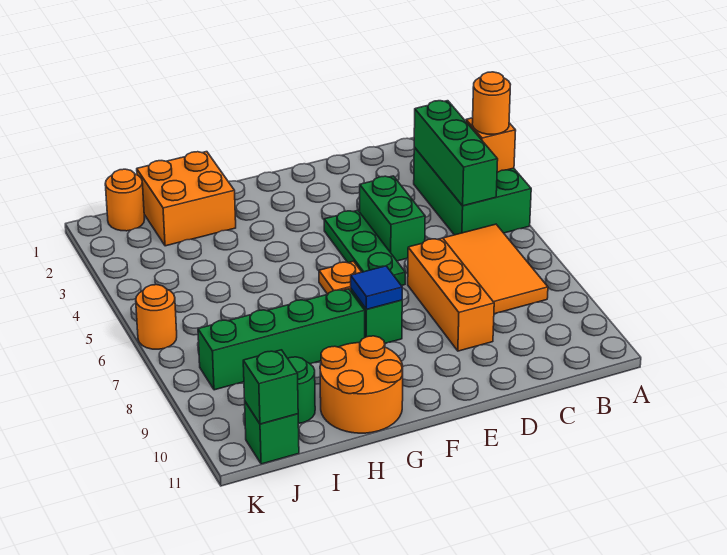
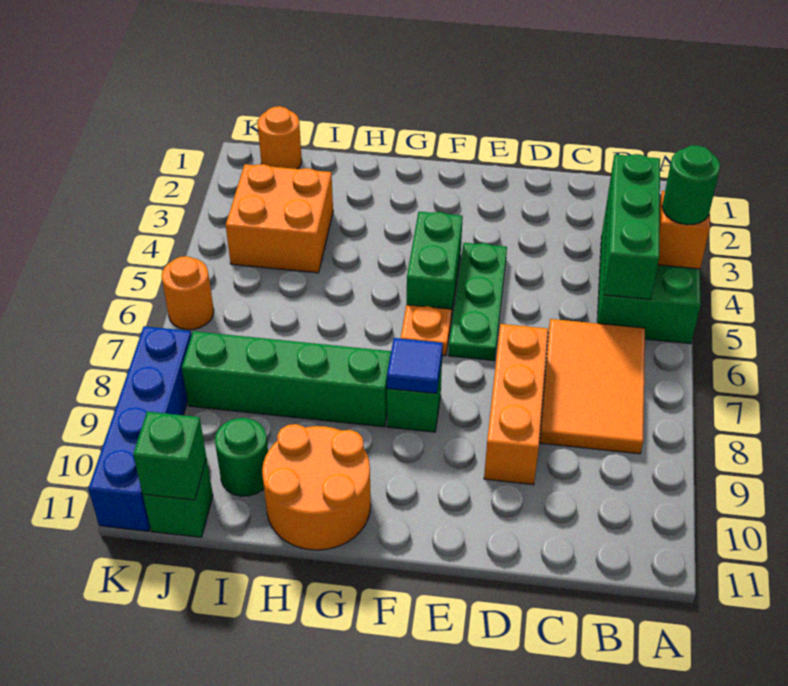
orange 1x1 round brick [472,72,511,134] -> green 1x1 round brick [662,145,720,225]
green 1x2 brick [360,176,425,261] -> green 1x2 brick moved to [407,212,463,319]
orange 2x2 brick [137,152,236,246] -> orange 2x2 brick moved to [226,164,333,273]
none -> blue 1x4 brick [88,326,191,531]

